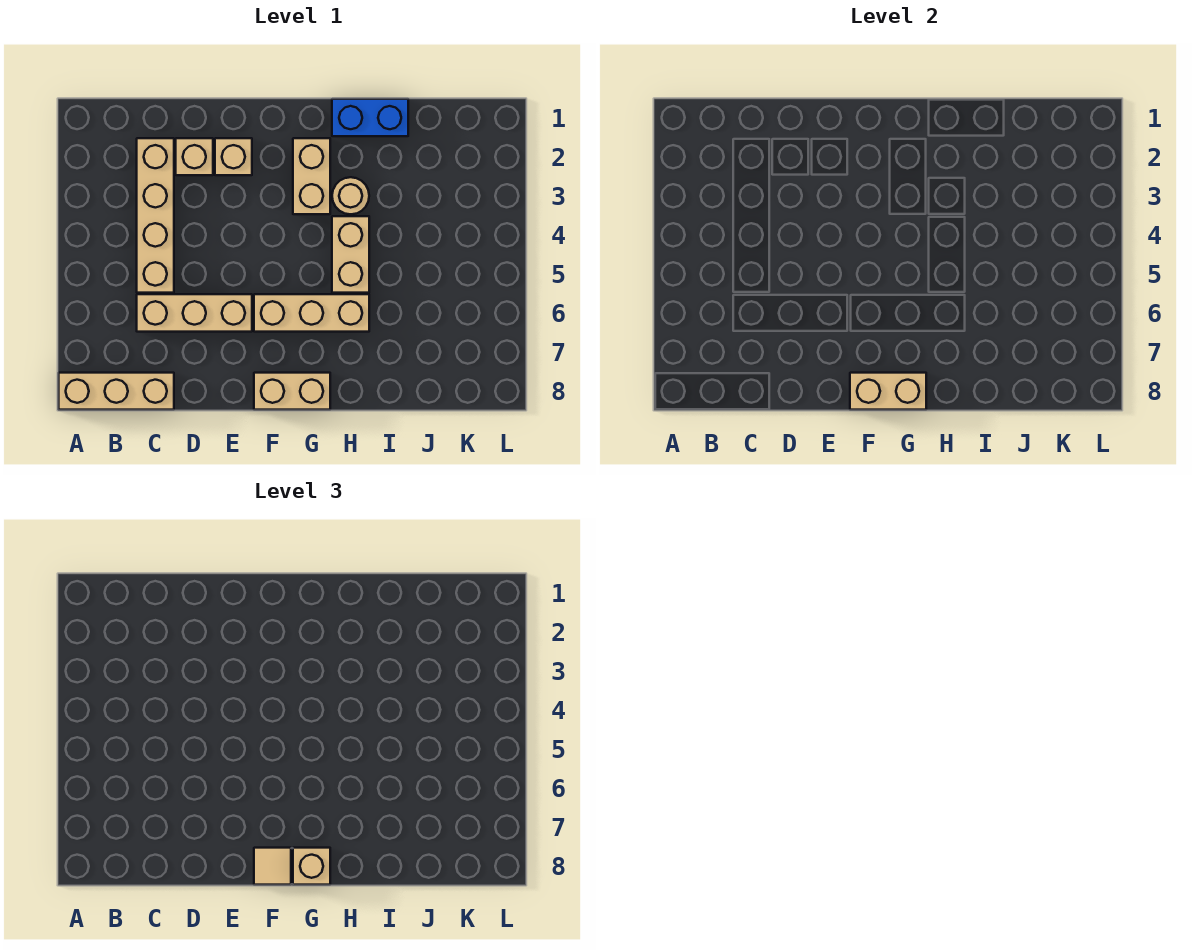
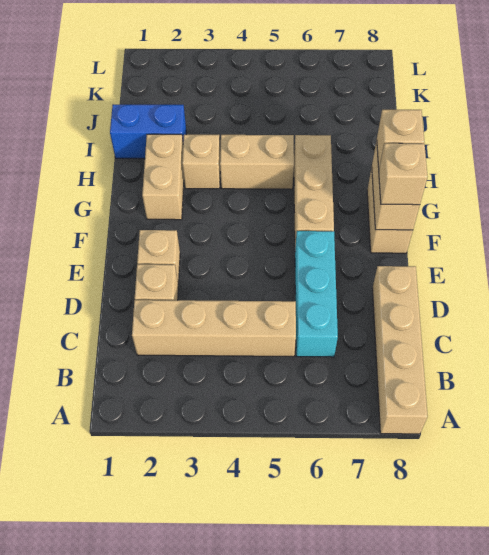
tan 1x3 brick [59,373,174,410] -> tan 1x4 brick [372,266,428,434]
tan 1x3 brick [137,294,252,332] -> cyan 1x3 brick [295,231,338,357]
tan 1x1 tile [254,848,291,885] -> tan 1x1 brick [379,143,428,205]
tan 1x2 brick [293,138,330,214] -> tan 1x2 brick turned to [142,134,184,220]
blue 1x2 brick [332,99,408,136] -> blue 1x2 brick turned to [110,104,186,158]
tan 1x1 round brick [332,177,369,214] -> tan 1x1 brick [182,135,220,189]

